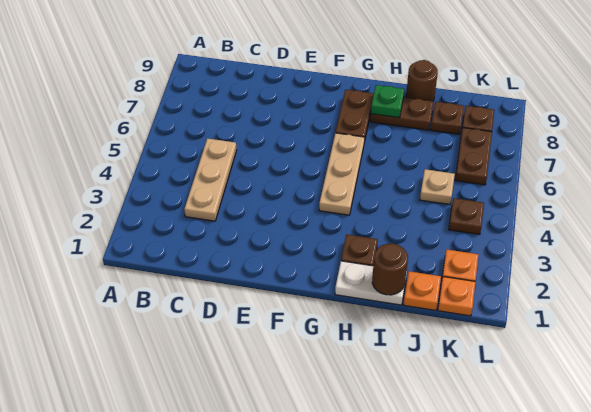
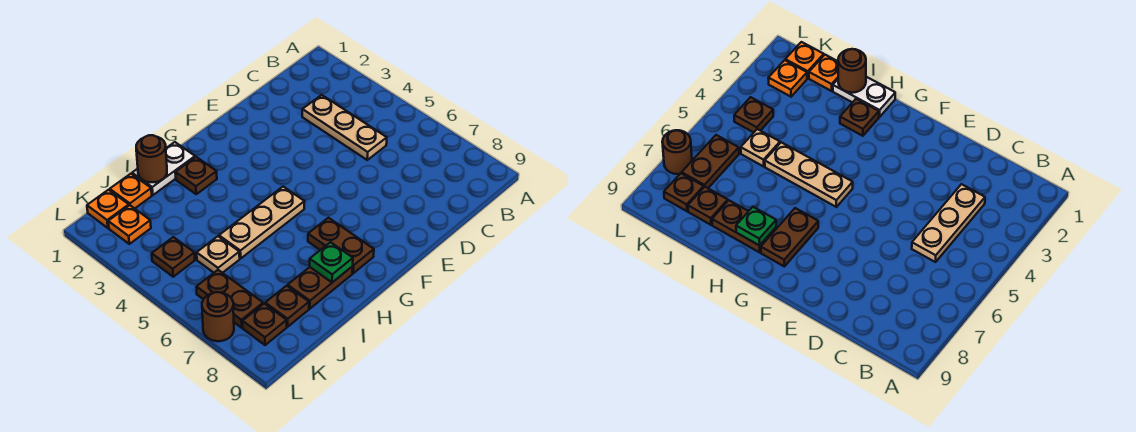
tan 1x3 plate [319,133,365,215] -> tan 1x3 plate turned to [219,187,305,258]
brown 1x1 round brick [406,60,438,101] -> brown 1x1 round brick moved to [202,292,234,341]

